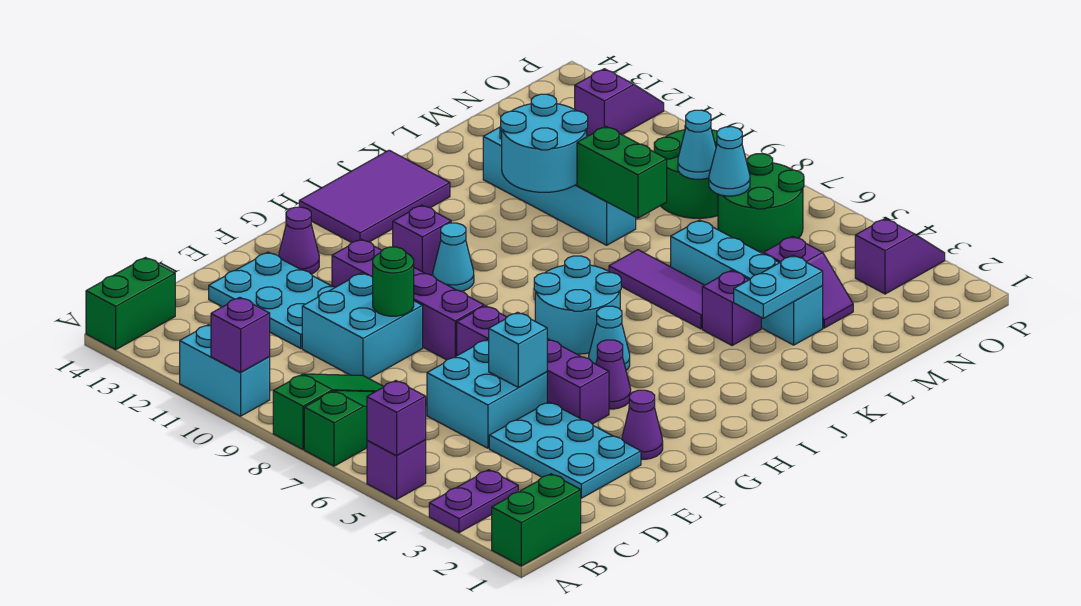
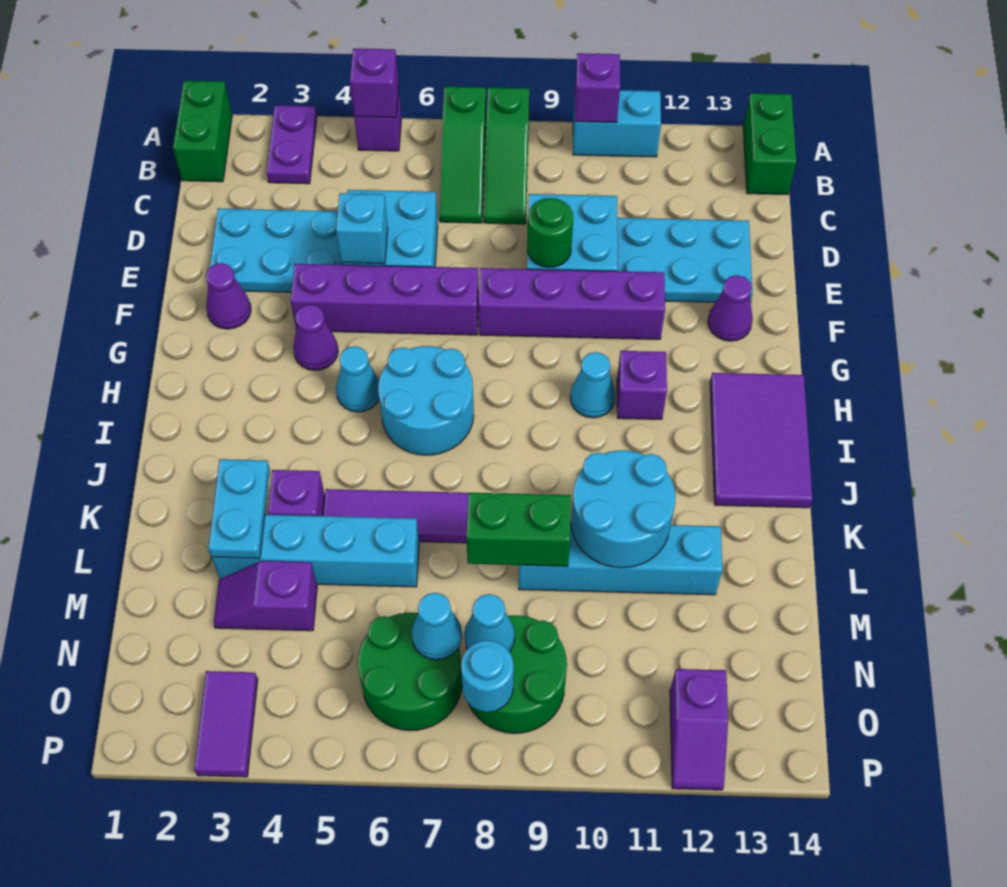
purple 1x2 slope [855,219,945,294] -> purple 1x2 tile [194,671,258,777]
none -> cyan 1x1 round brick [461,640,514,712]

